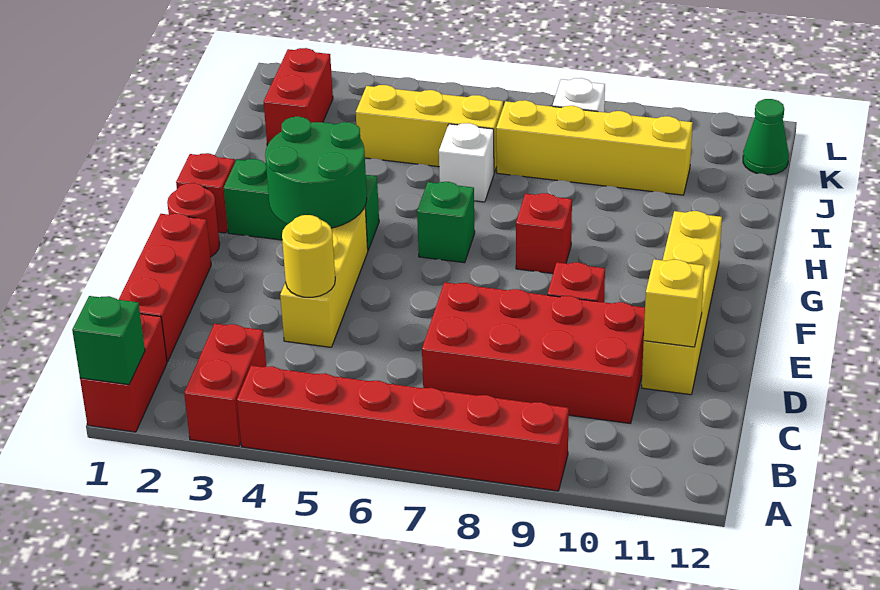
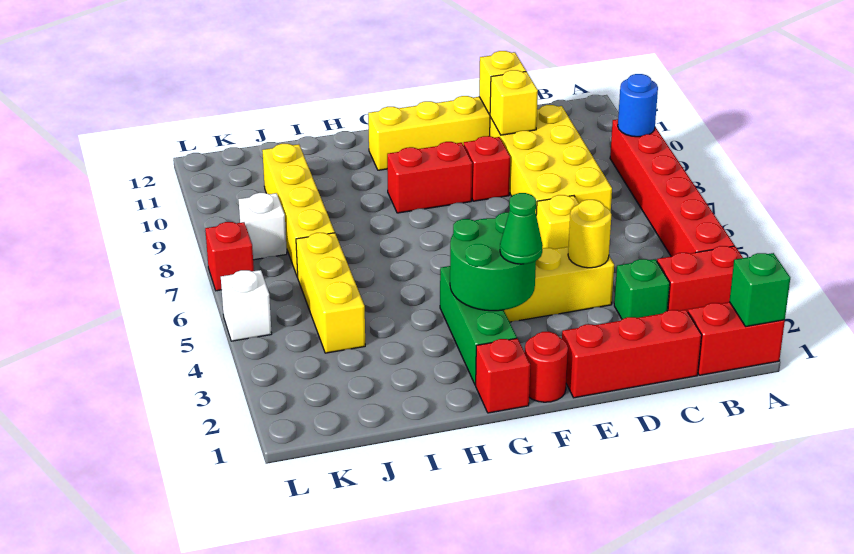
none -> blue 1x1 round brick [618,74,658,137]
red 2x4 brick [422,282,645,424] -> yellow 2x4 brick [490,105,612,214]
none -> yellow 1x1 brick [536,195,579,249]
none -> yellow 1x1 brick [490,70,538,135]
green 1x1 brick [417,182,475,263] -> green 1x1 brick moved to [614,259,670,319]
red 1x1 brick [516,193,572,274] -> red 1x1 brick moved to [205,222,254,291]
white 1x1 brick [439,123,494,202] -> white 1x1 brick moved to [221,270,272,341]
red 1x2 brick [264,48,333,145] -> red 1x2 brick moved to [387,142,472,213]
green 1x1 cone [743,99,789,175] -> green 1x1 cone moved to [500,193,543,264]

